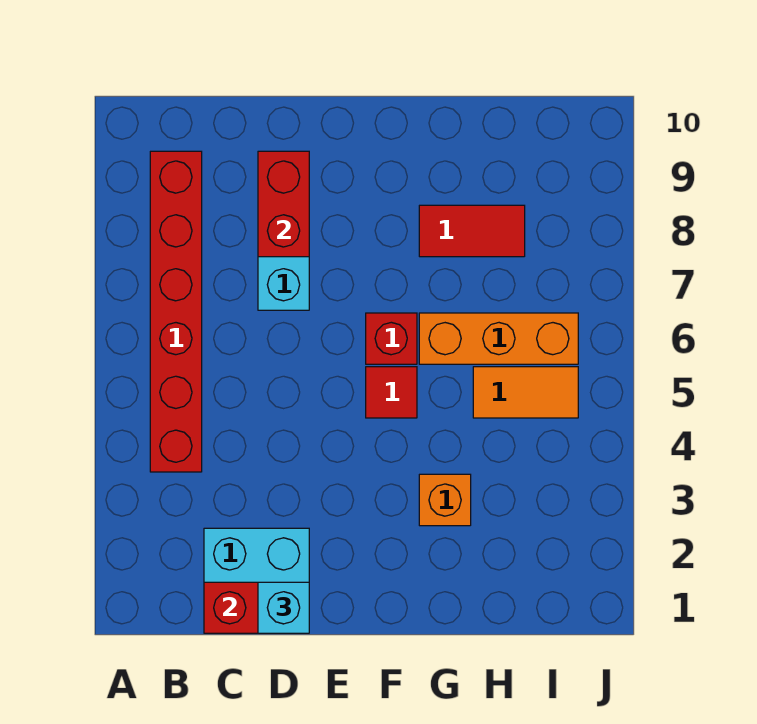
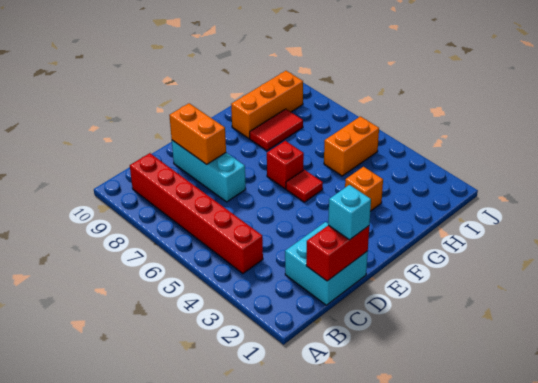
red 1x2 brick [258,151,309,257] -> orange 1x2 brick [169,103,226,164]
orange 1x3 brick [419,313,578,364] -> orange 1x3 brick moved to [231,71,303,138]
orange 1x2 tile [473,367,578,418] -> orange 1x2 brick [324,116,379,176]

